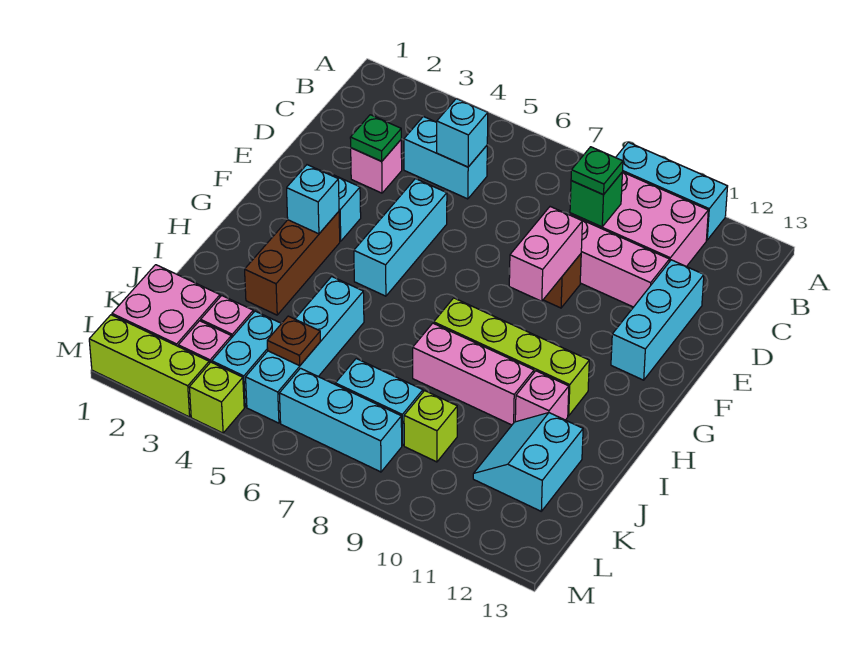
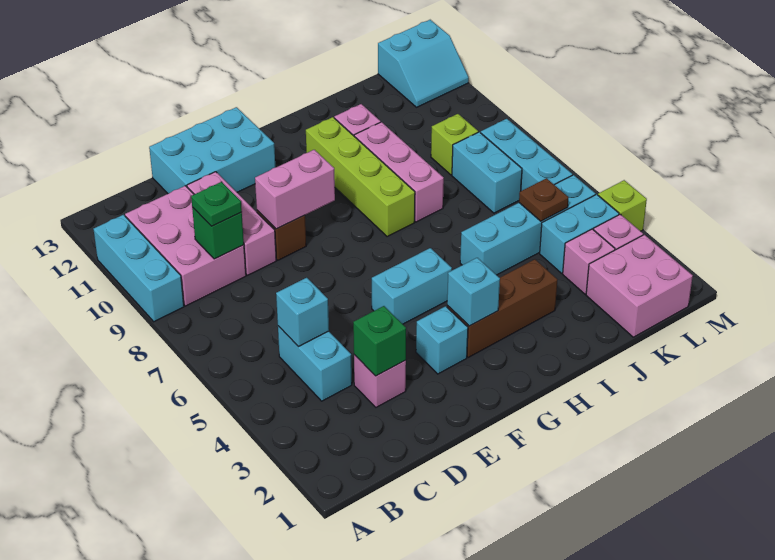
green 1x1 plate [350,115,401,161] -> green 1x1 brick [353,306,406,376]
cyan 1x3 brick [611,260,704,380] -> cyan 2x3 brick [149,107,275,194]
cyan 1x3 brick [354,179,447,296] -> cyan 1x2 brick [372,248,452,324]
cyan 2x2 slope [473,413,583,511] -> cyan 2x2 slope moved to [378,20,469,107]
lime 1x3 brick [89,315,209,417] -> none

